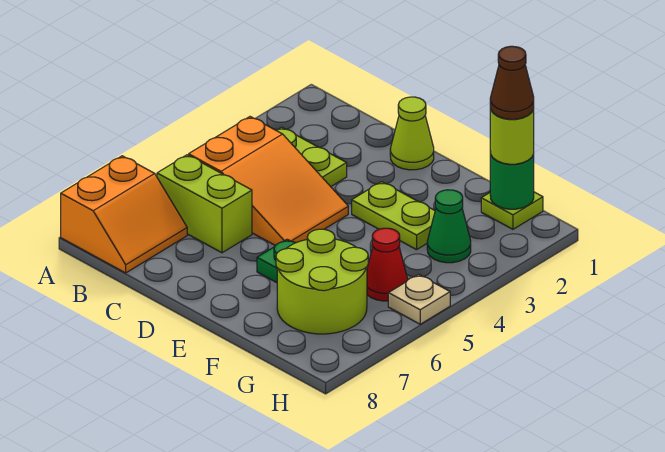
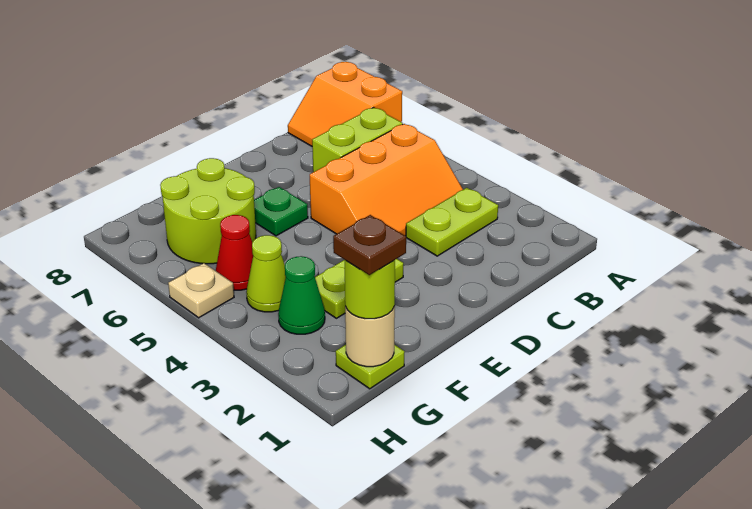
orange 2x3 slope [189,117,348,246] -> orange 2x3 slope turned to [310,124,463,236]
lime 1x1 cone [390,97,434,170] -> lime 1x1 cone moved to [246,235,286,312]
green 1x1 round brick [490,151,534,209] -> tan 1x1 round brick [345,307,395,367]
brown 1x1 cone [490,46,534,119] -> brown 1x1 plate [333,215,406,275]

